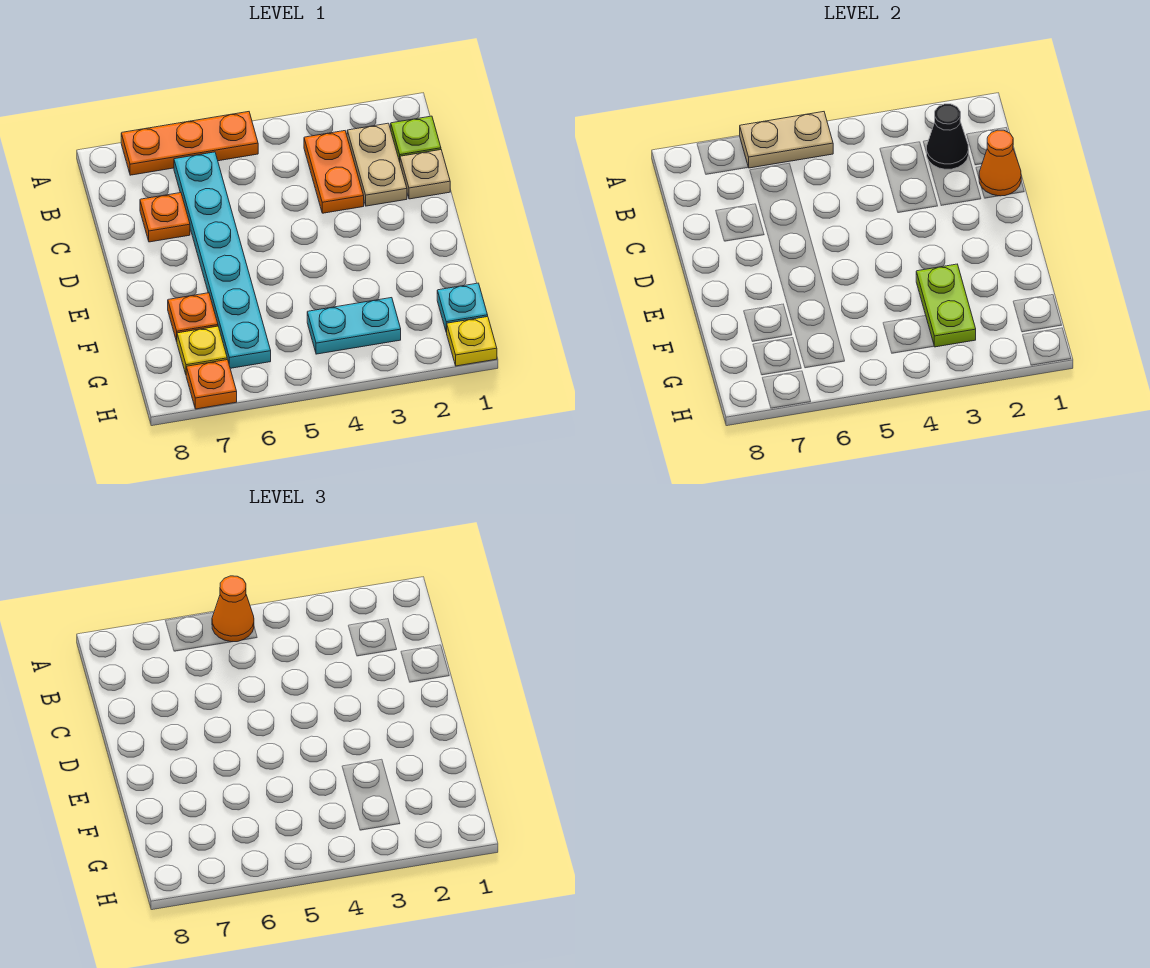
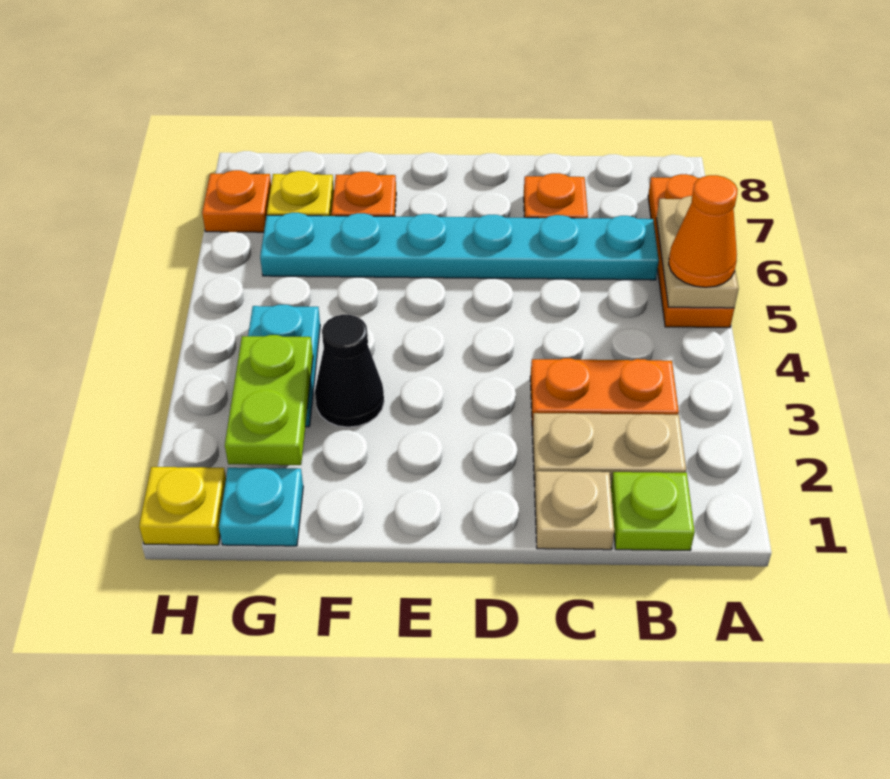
black 1x1 cone [926,104,969,169] -> black 1x1 cone moved to [315,315,384,427]
orange 1x1 cone [979,130,1021,196] -> none
lime 1x2 plate [916,264,976,347] -> lime 1x2 plate turned to [225,335,313,465]

